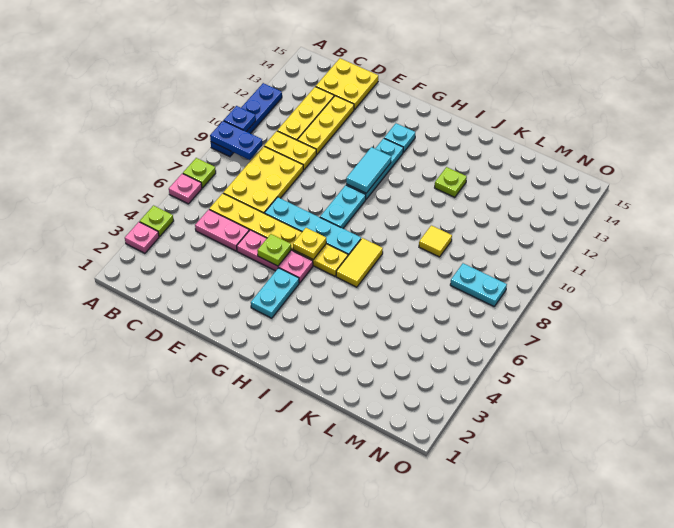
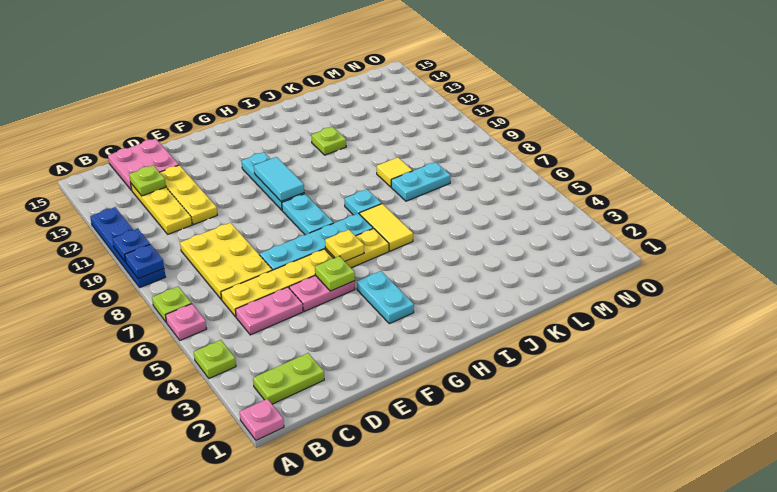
pink 1x1 plate [125,222,159,253] -> pink 1x1 plate moved to [240,399,284,440]
blue 1x2 plate [210,121,262,160] -> blue 1x1 plate [125,244,164,279]
none -> lime 1x2 plate [253,353,324,404]
yellow 1x2 plate [264,131,316,170] -> none
none -> lime 1x1 plate [129,165,166,196]
yellow 2x2 plate [316,58,378,110] -> pink 2x2 plate [108,139,179,190]
pink 1x3 plate [237,230,313,283] -> pink 1x2 plate [289,275,355,311]
cyan 1x1 plate [384,123,415,152] -> cyan 1x1 plate moved to [345,189,382,215]
cyan 1x2 plate [450,263,507,306] -> cyan 1x2 plate moved to [391,162,451,201]

